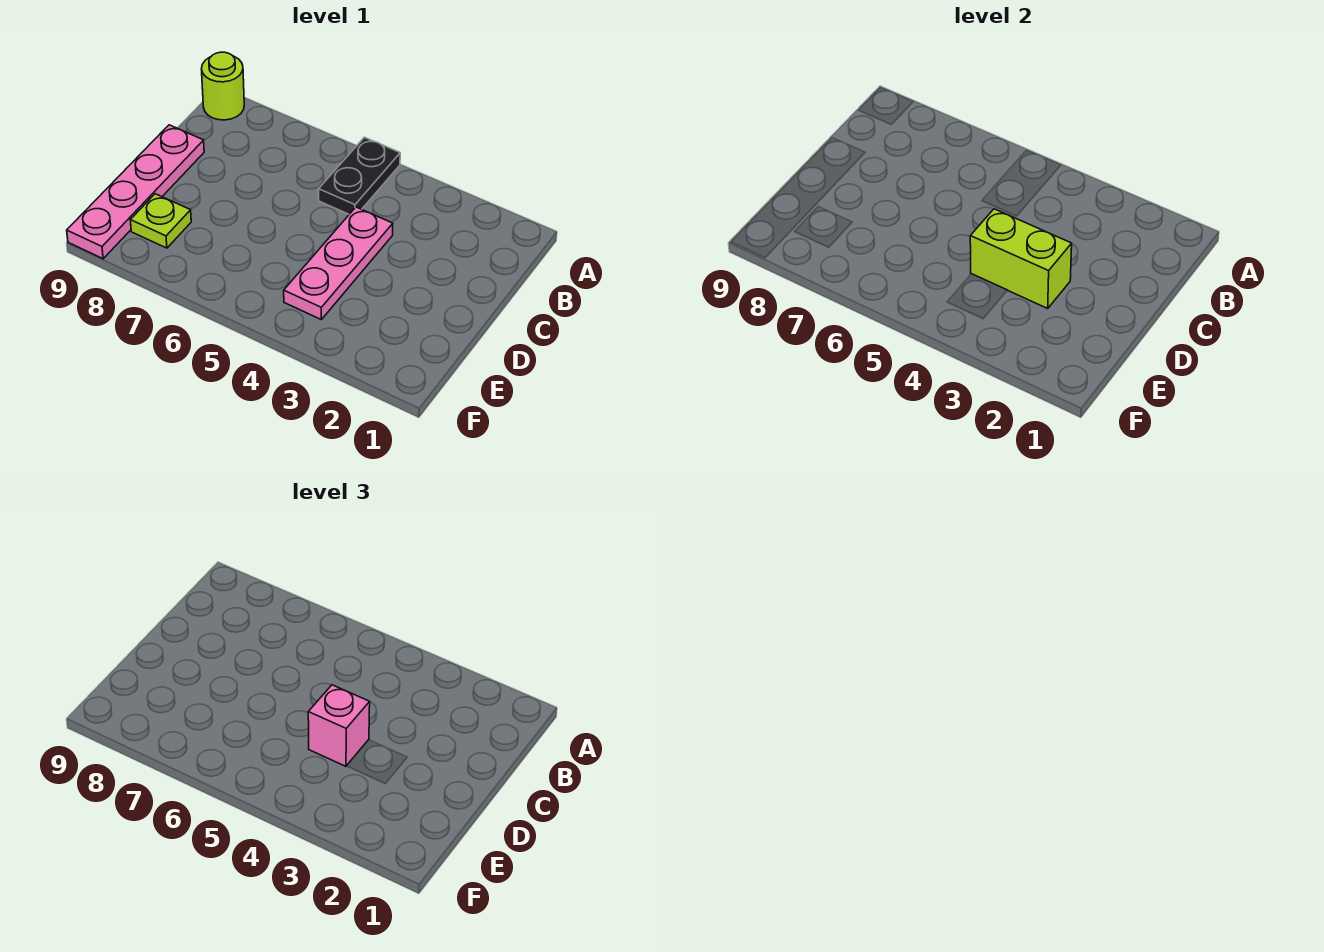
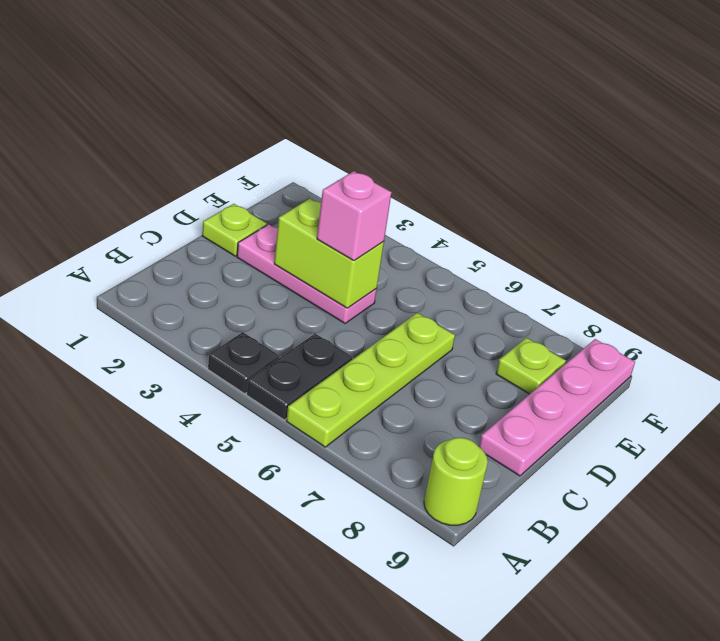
none -> black 1x1 plate [208,332,279,394]
none -> lime 1x4 plate [286,313,455,447]
pink 1x3 plate [284,207,393,319] -> pink 1x3 plate turned to [237,224,377,323]
none -> lime 1x1 plate [202,204,267,256]

